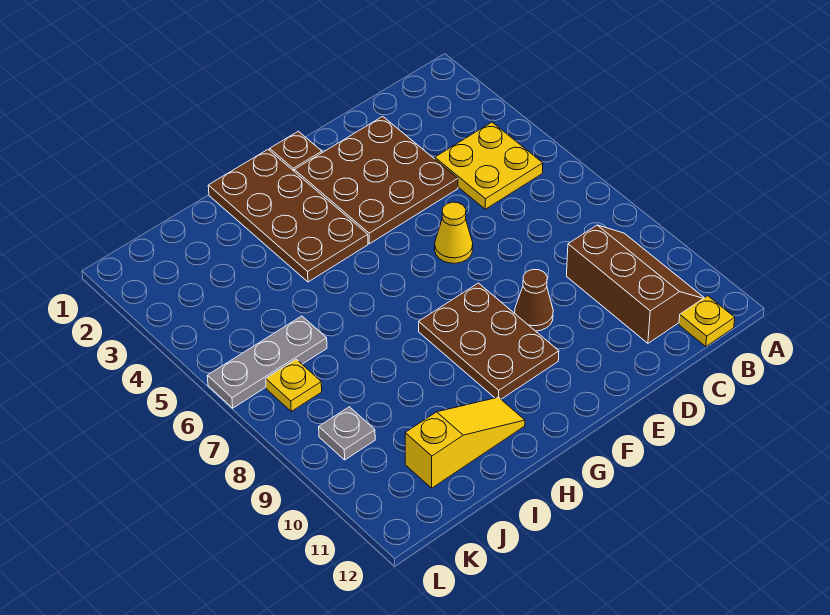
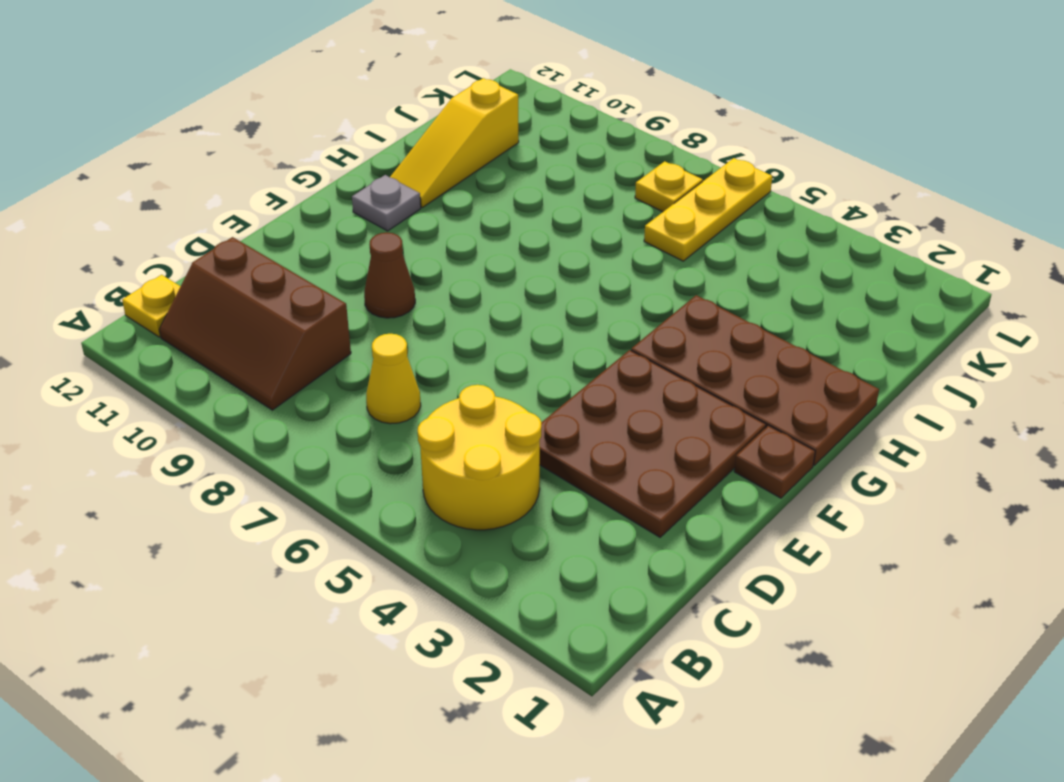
yellow 2x2 plate [435,122,543,209] -> yellow 2x2 round brick [418,385,541,530]
yellow 1x1 cone [435,202,473,263] -> yellow 1x1 cone moved to [366,334,421,424]
brown 2x3 plate [419,283,559,399] -> none
grey 1x3 plate [207,316,327,408] -> yellow 1x3 plate [644,158,772,261]
grey 1x1 plate [319,407,375,460] -> grey 1x1 plate moved to [352,175,421,231]

